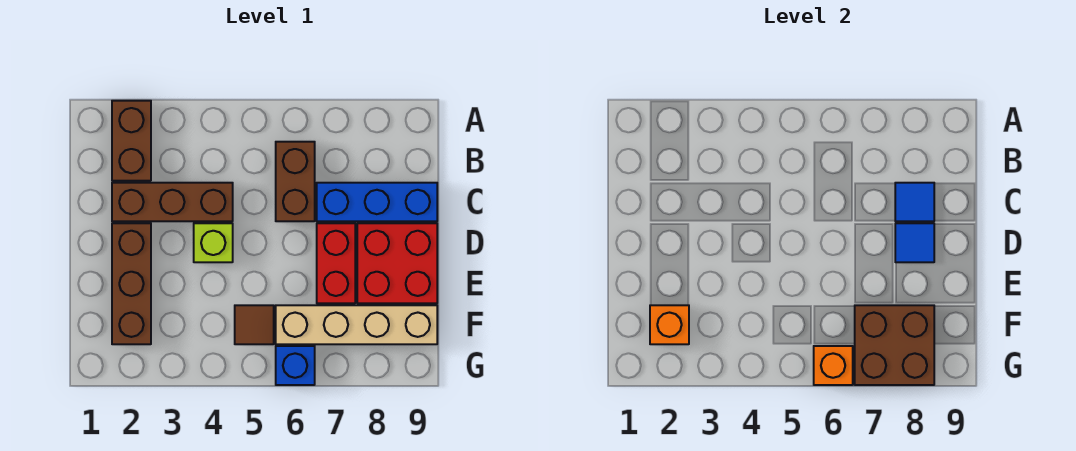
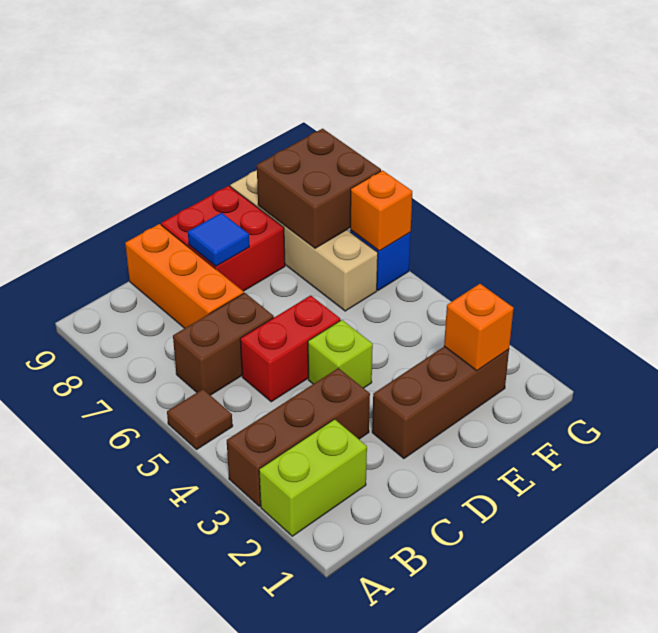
brown 1x2 brick [112,101,151,181] -> lime 1x2 brick [259,419,367,536]
brown 1x3 brick [112,183,233,221] -> brown 1x3 brick turned to [227,368,370,506]
blue 1x3 brick [317,183,437,221] -> orange 1x3 brick [125,224,244,328]
blue 1x1 tile [895,183,934,221] -> none
red 1x2 brick [317,223,355,303] -> red 1x2 brick moved to [240,295,340,402]
brown 1x1 tile [235,305,274,344] -> brown 1x1 tile moved to [167,389,233,449]

